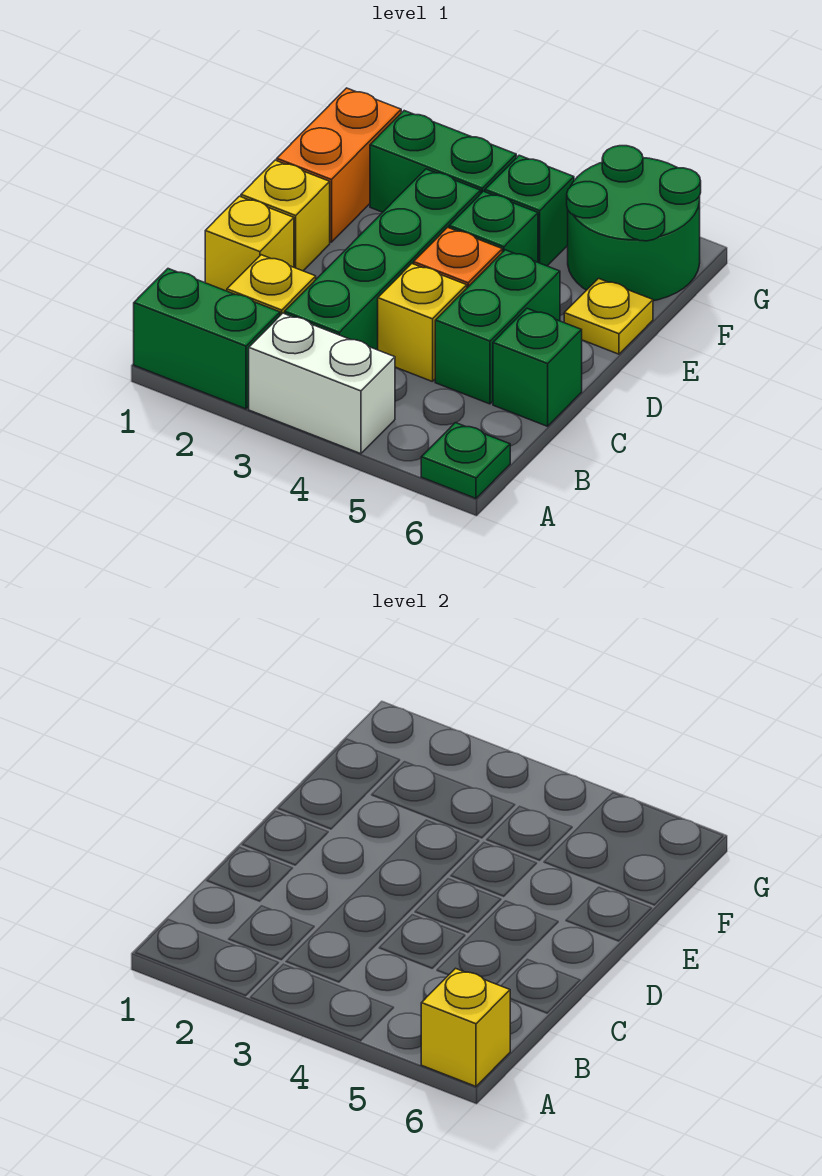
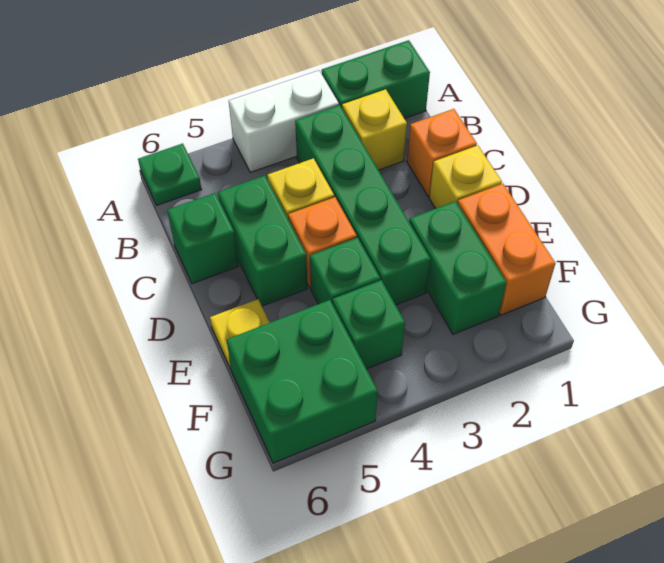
yellow 1x1 brick [421,968,510,1086] -> none
yellow 1x1 brick [205,196,294,291] -> orange 1x1 brick [407,109,477,197]
green 1x2 brick [370,111,516,212] -> green 1x2 brick turned to [409,201,506,334]
green 2x2 round brick [567,146,701,301] -> green 2x2 brick [227,300,378,463]

